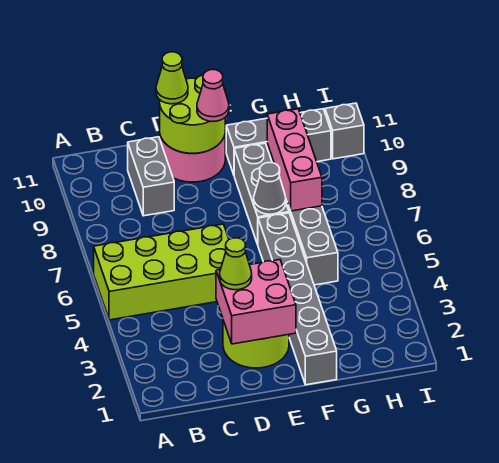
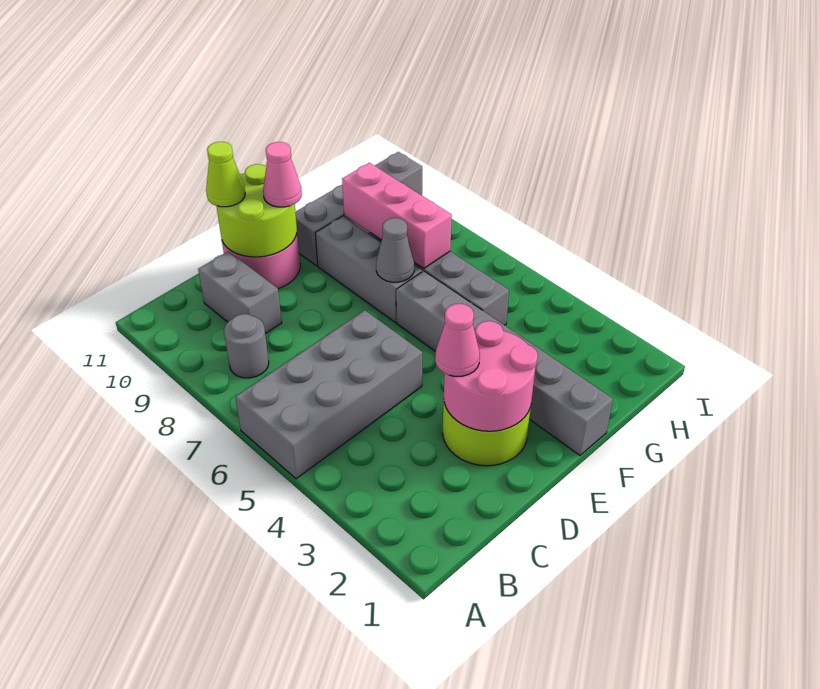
lime 2x4 brick [94,224,229,320] -> grey 2x4 brick [235,310,422,479]
none -> grey 1x1 round brick [224,314,269,378]
pink 2x2 brick [216,260,296,344] -> pink 2x2 round brick [444,321,538,431]
lime 1x1 cone [220,238,252,290] -> pink 1x1 cone [435,304,480,376]

